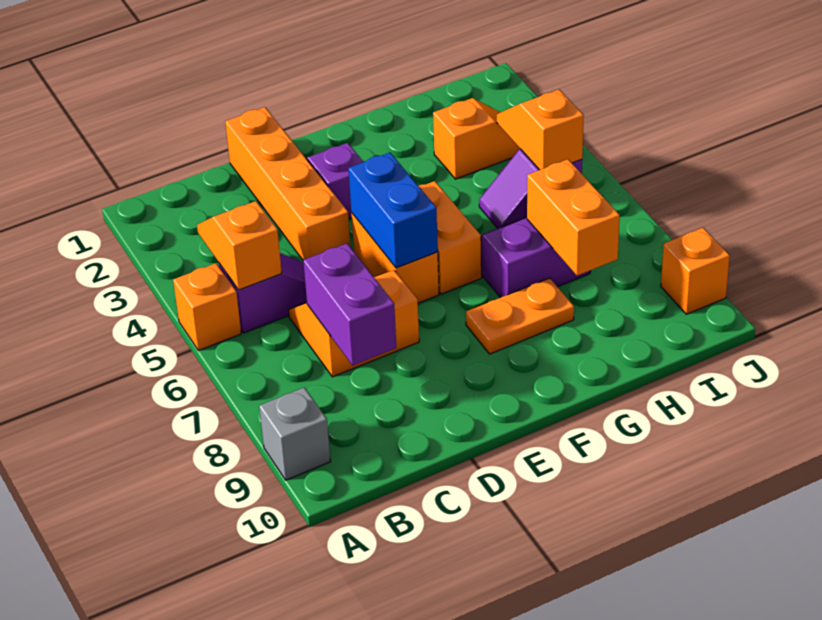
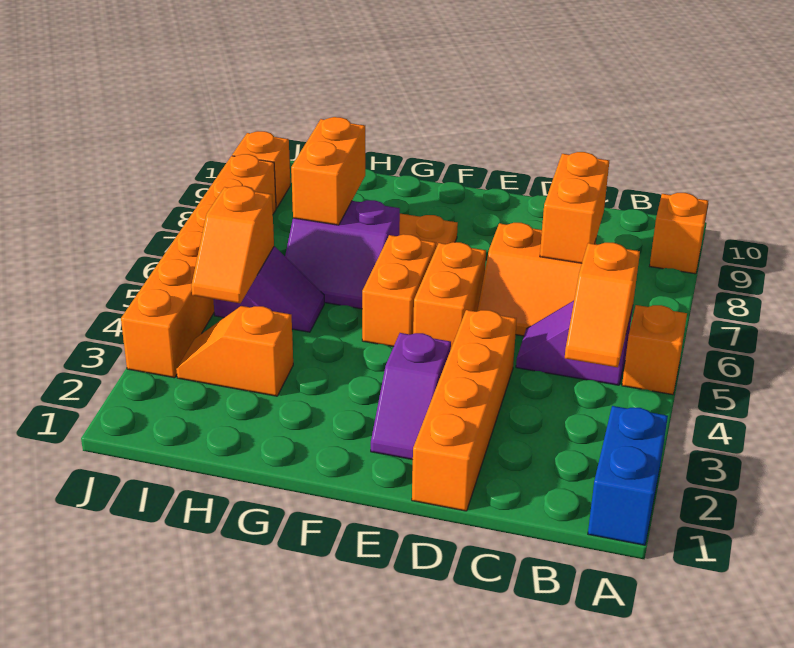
grey 1x1 brick [259,387,331,480] -> orange 1x1 brick [650,193,708,274]
purple 1x2 brick [303,244,396,365] -> orange 1x2 brick [540,152,609,263]
blue 1x2 brick [348,153,438,268] -> blue 1x2 brick moved to [588,406,668,545]
none -> orange 1x6 brick [121,154,276,378]

